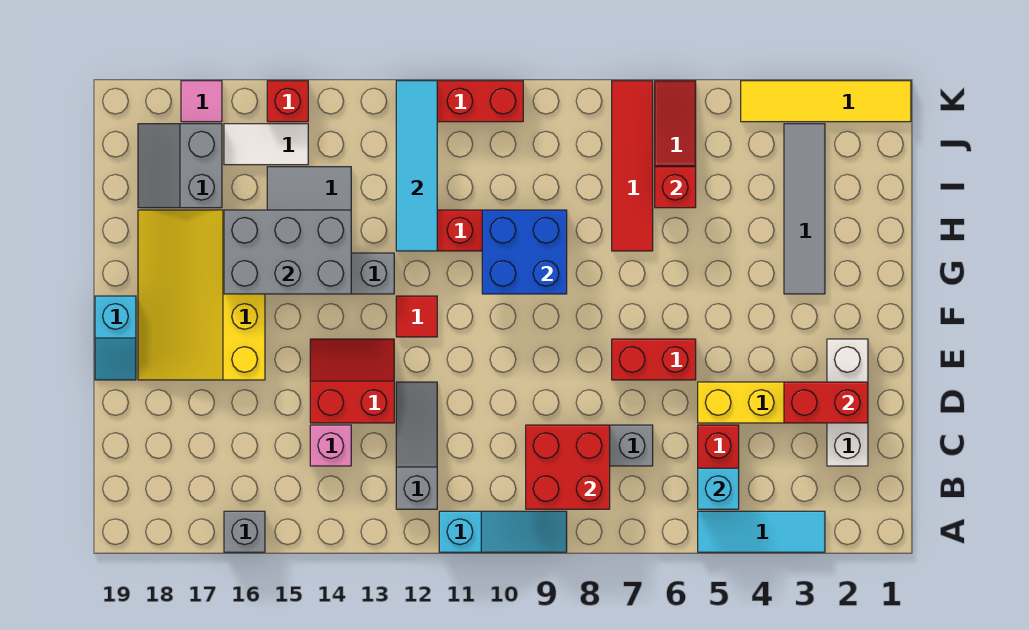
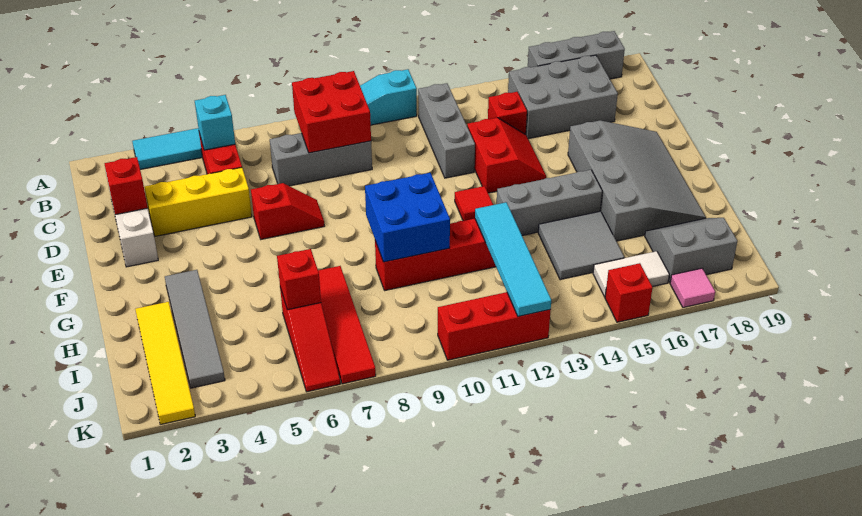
grey 1x1 brick [224,511,265,552] -> grey 1x3 brick [528,31,625,79]
grey 1x3 slope [396,382,437,509] -> grey 1x3 brick [418,83,475,178]
pink 1x1 brick [310,425,351,466] -> red 1x1 brick [488,92,527,134]
red 1x2 brick [784,382,868,423] -> red 1x1 brick [105,157,148,215]
red 2x2 slope [310,339,394,423] -> red 2x2 slope turned to [467,118,546,193]
red 1x2 brick [612,339,696,380] -> red 1x2 slope [251,183,324,239]
yellow 3x4 slope [138,210,265,380] -> grey 3x4 slope [568,121,706,241]
cyan 1x2 slope [95,296,136,380] -> none
grey 2x3 brick [224,210,351,294] -> grey 2x3 brick moved to [508,55,618,139]
grey 2x2 slope [138,124,222,208] -> grey 2x2 slope turned to [645,218,737,283]
yellow 1x4 tile [741,81,911,122] -> yellow 1x4 tile turned to [135,302,195,424]

